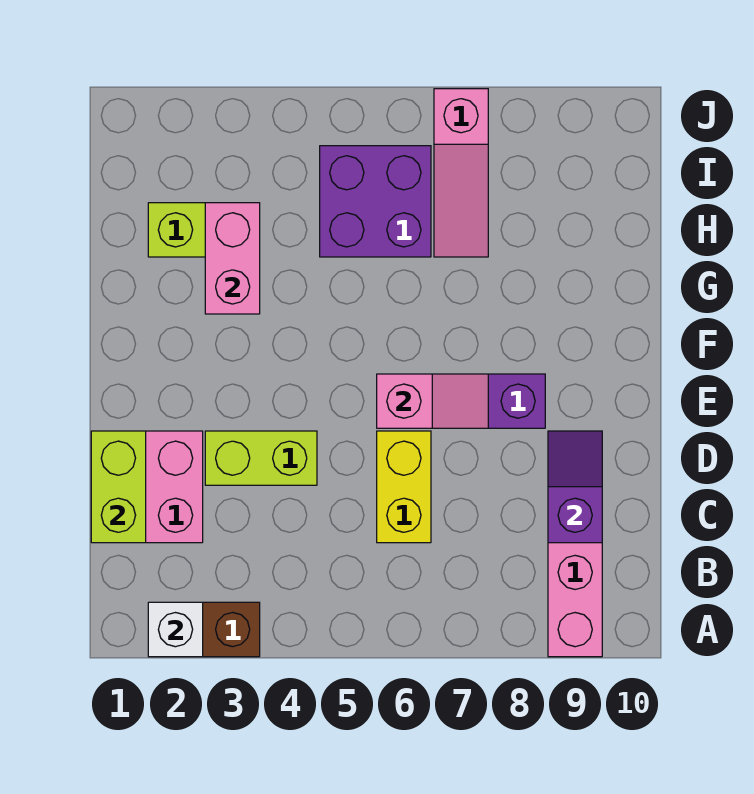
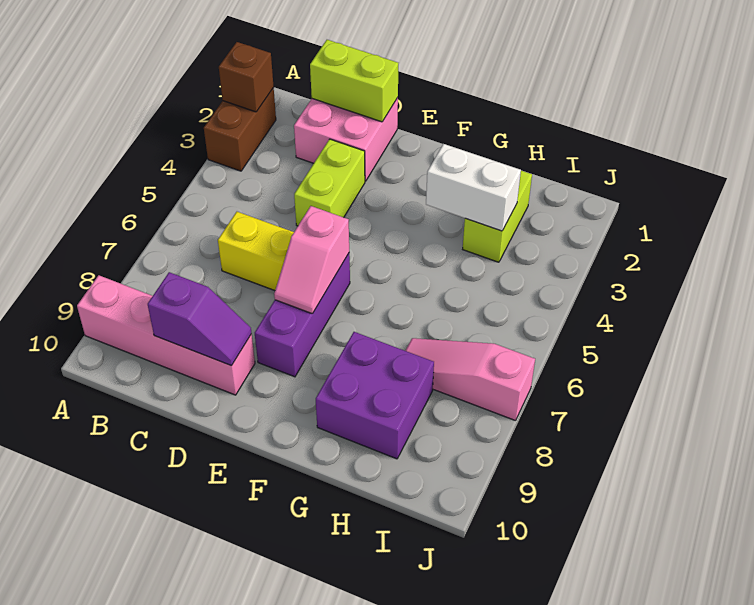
white 1x1 brick [148,602,203,657] -> brown 1x1 brick [219,42,274,112]
pink 1x2 brick [205,203,260,314] -> white 1x2 brick [426,144,521,231]
purple 2x2 brick [320,146,431,257] -> purple 2x2 brick moved to [316,332,434,459]

